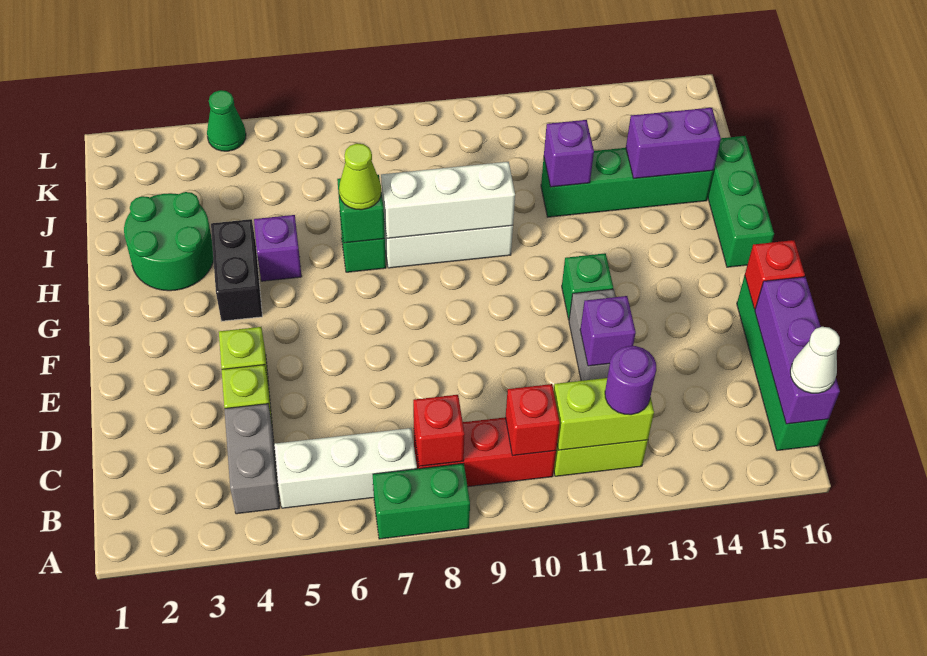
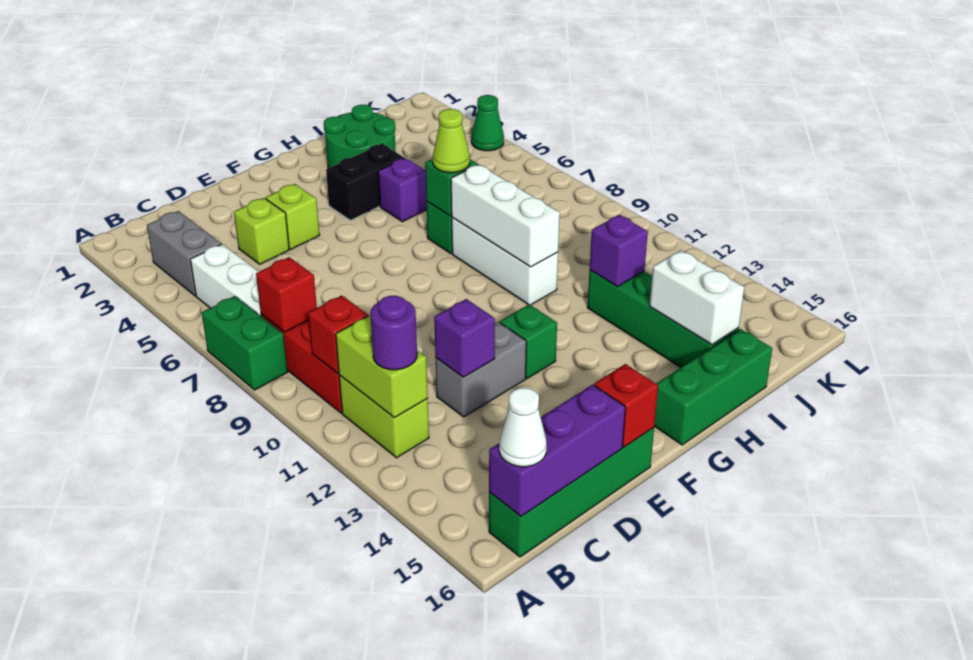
grey 1x2 brick [224,404,280,514] -> grey 1x2 brick turned to [147,211,221,296]
purple 1x2 brick [626,108,721,178] -> white 1x2 brick [650,250,744,345]

